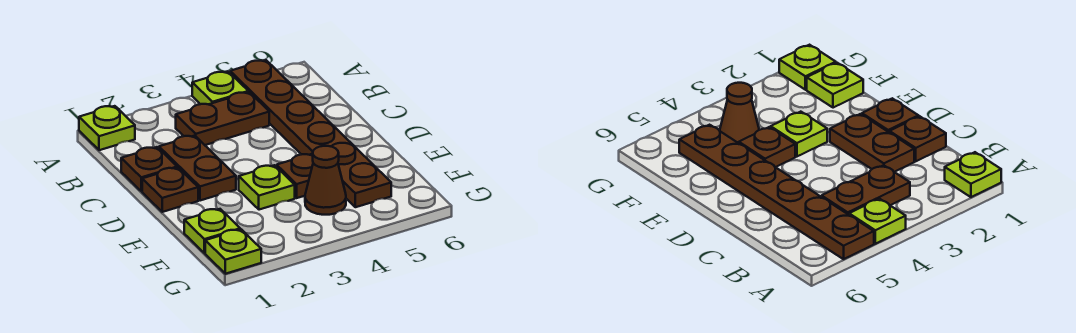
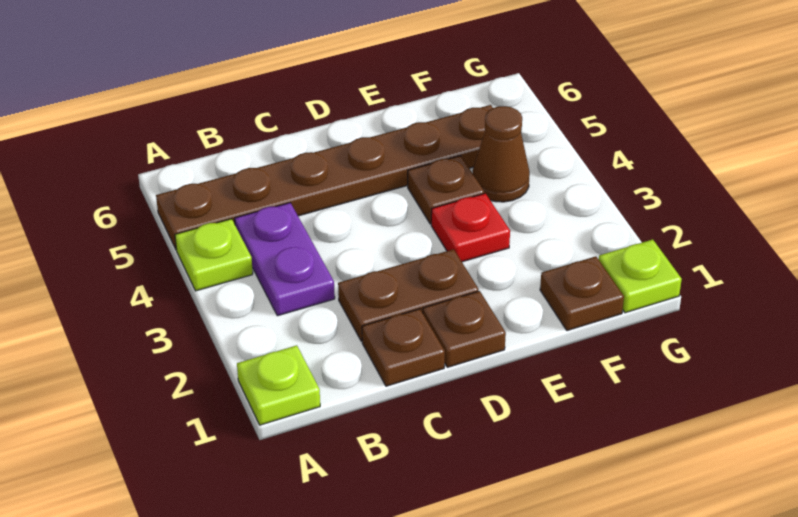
brown 1x2 plate [176,92,269,145] -> purple 1x2 plate [235,203,335,316]
lime 1x1 plate [239,165,295,210] -> red 1x1 plate [431,193,510,262]
lime 1x1 plate [184,209,240,253] -> brown 1x1 plate [540,256,624,331]

